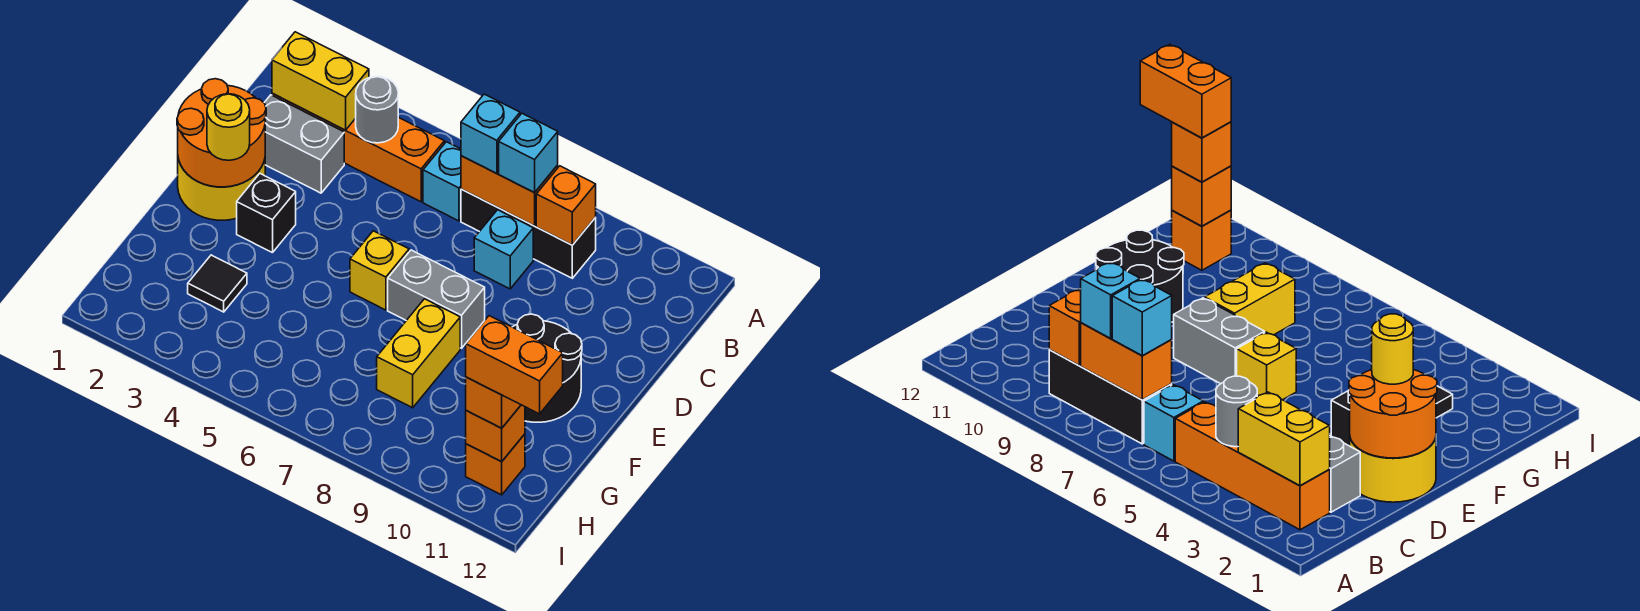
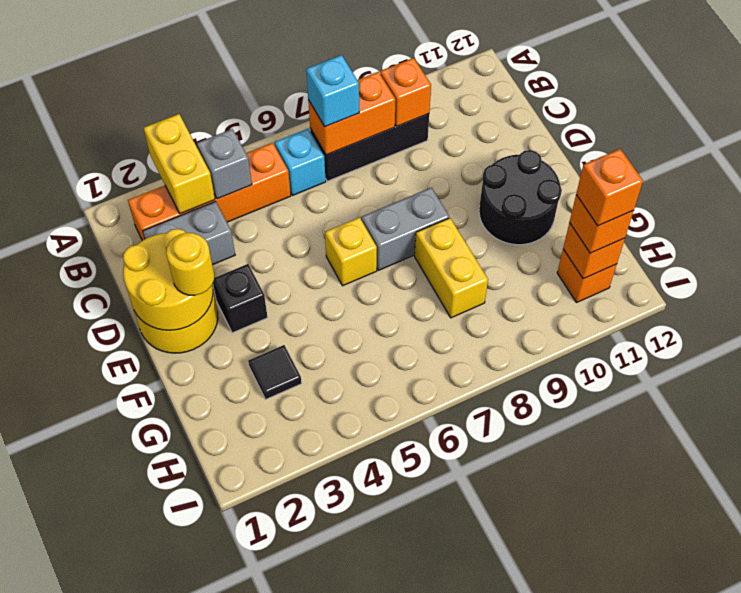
yellow 1x2 brick [272,32,369,130] -> yellow 1x2 brick turned to [144,114,215,214]
grey 1x1 round brick [356,76,398,143] -> grey 1x1 brick [197,129,252,199]
cyan 1x1 brick [499,113,558,193] -> none
cyan 1x1 brick [474,210,533,289] -> none
orange 2x2 round brick [177,79,266,187] -> yellow 2x2 round brick [123,229,213,330]
orange 1x2 brick [466,316,563,414] -> orange 1x1 brick [576,149,643,226]

